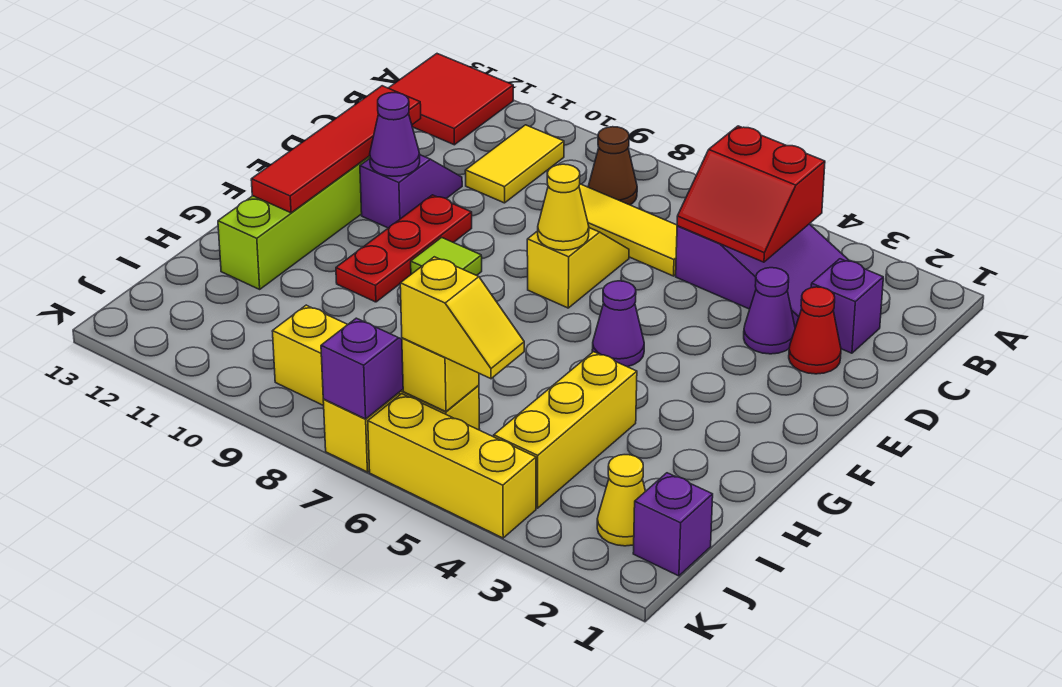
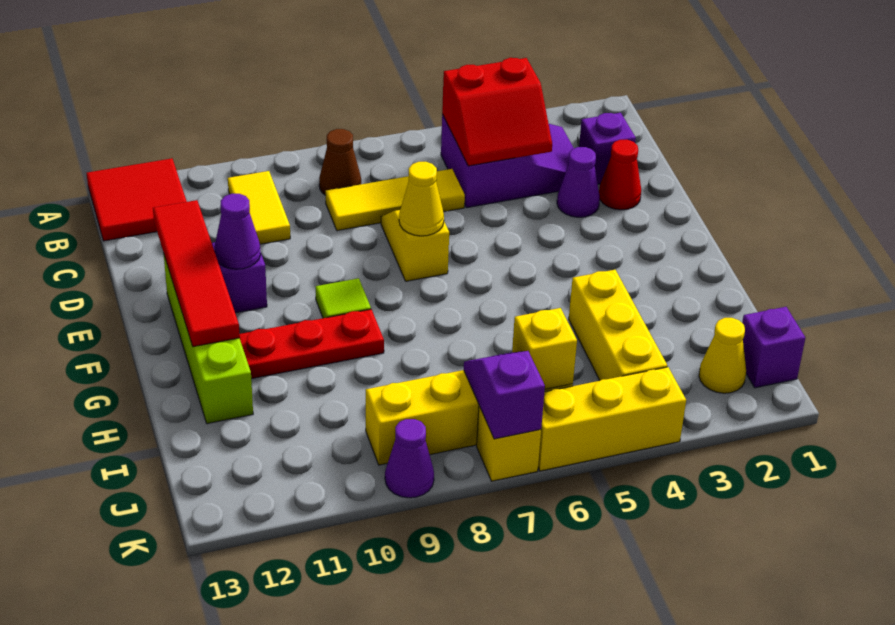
red 1x3 plate [336,195,472,302] -> red 1x3 plate turned to [239,309,384,379]
purple 1x1 cone [592,281,644,367] -> purple 1x1 cone moved to [385,419,434,498]
yellow 1x2 slope [400,257,524,379] -> none

